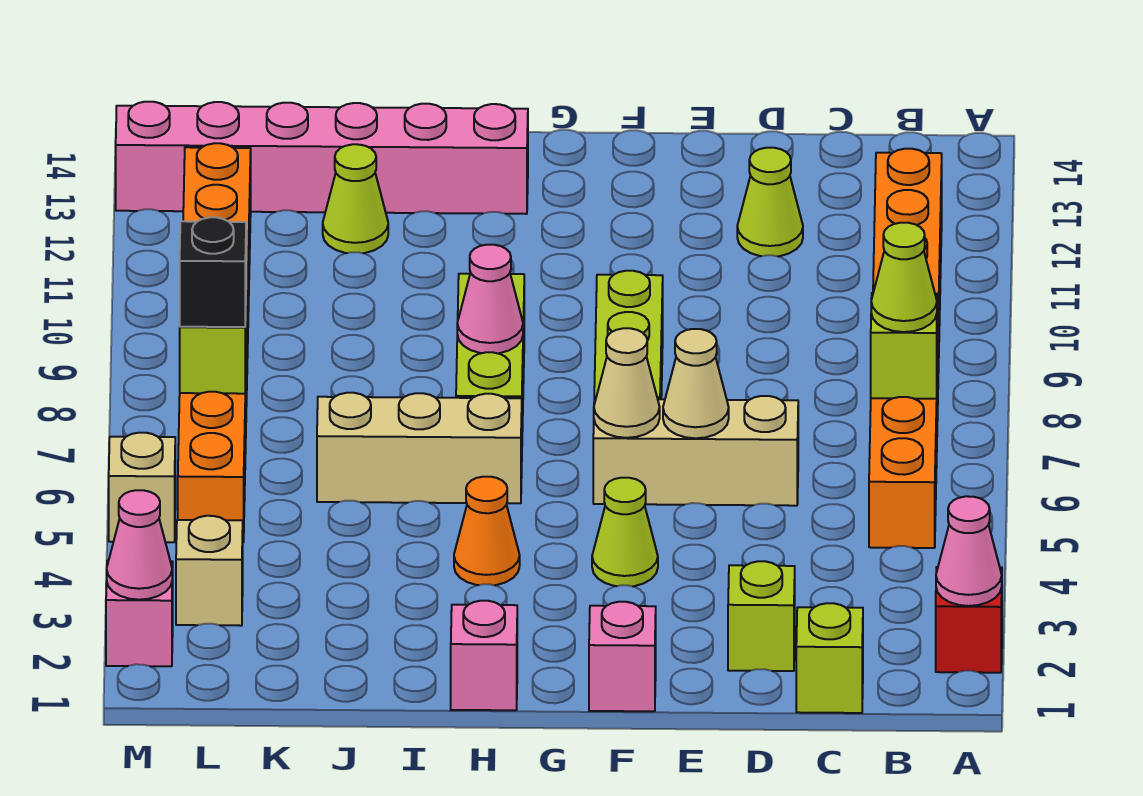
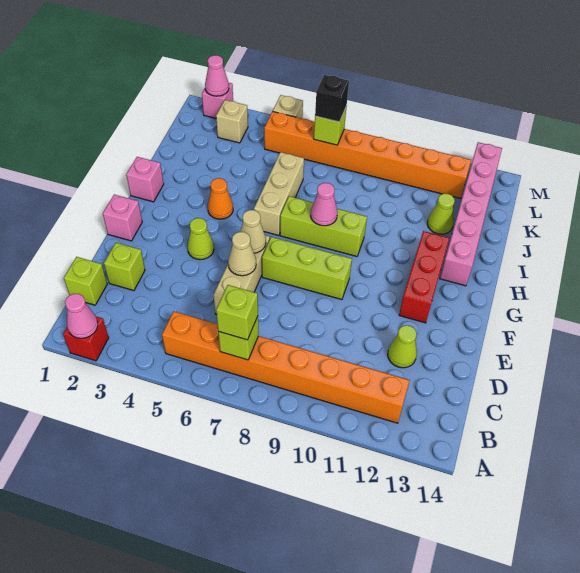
lime 1x1 cone [871,223,937,332] -> lime 1x1 brick [216,285,258,340]
none -> red 1x3 brick [399,231,449,323]

